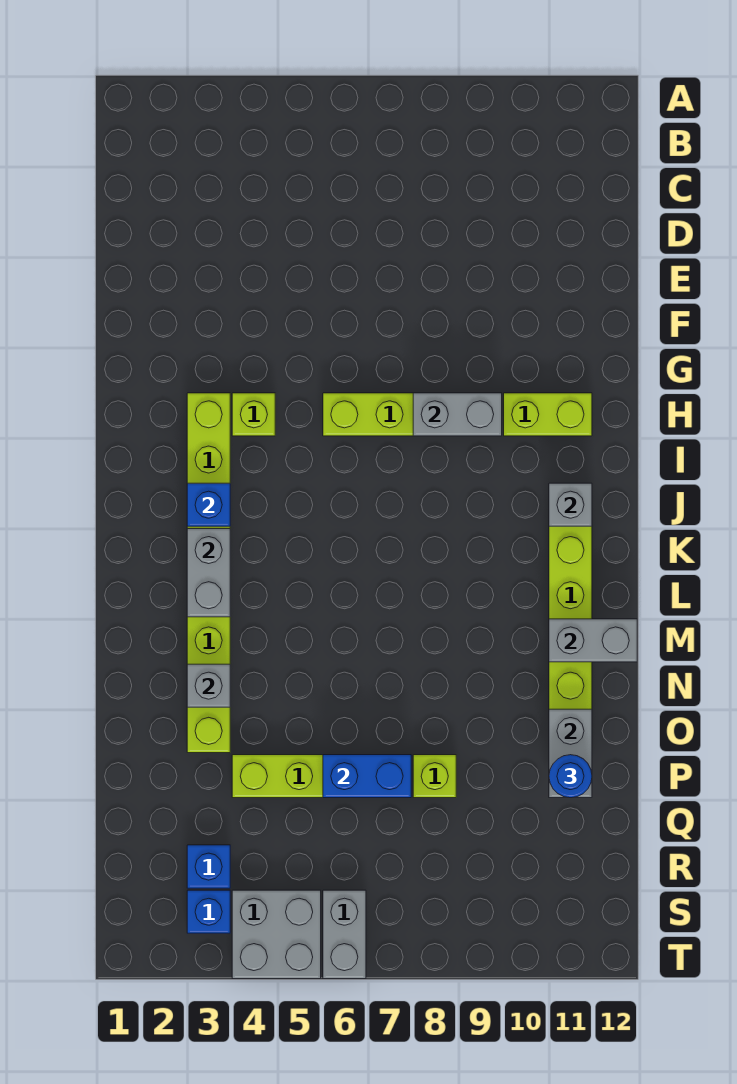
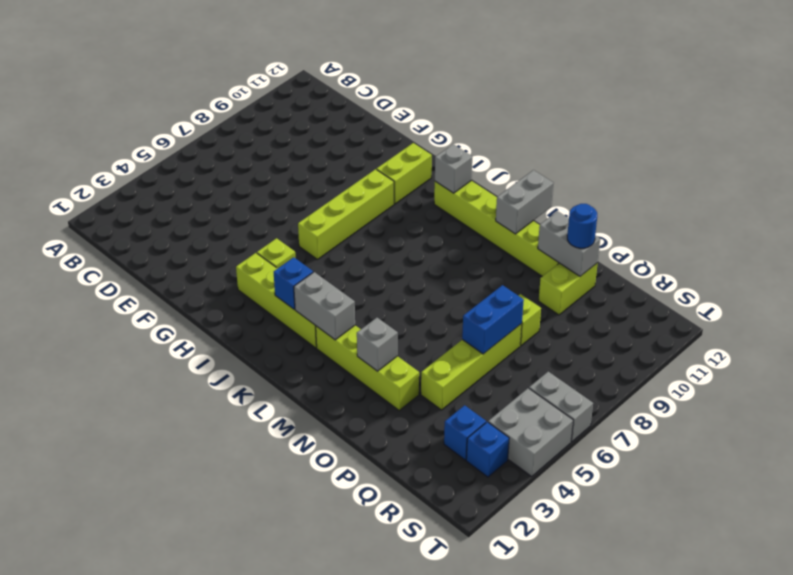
grey 1x2 brick [413,393,502,436] -> none
none -> lime 1x2 brick [539,263,598,315]

